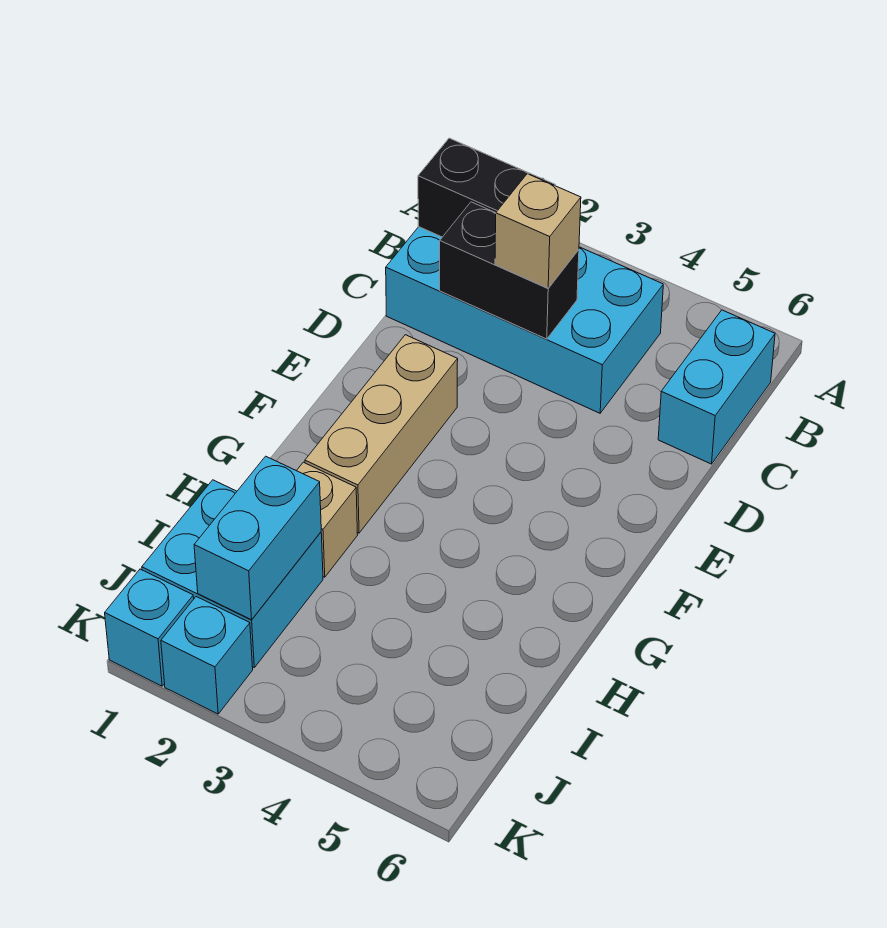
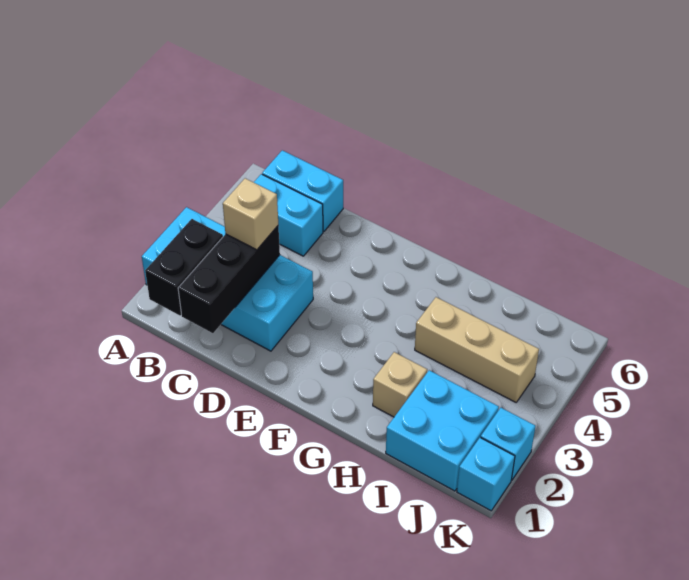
cyan 2x4 brick [386,227,663,413] -> cyan 2x4 brick turned to [142,207,313,351]
black 1x2 brick [440,202,579,339] -> black 1x3 brick [178,226,280,333]
tan 1x3 brick [305,335,458,533] -> tan 1x3 brick moved to [415,297,539,402]
cyan 1x2 brick [194,456,321,620] -> cyan 1x2 brick moved to [254,174,323,256]

